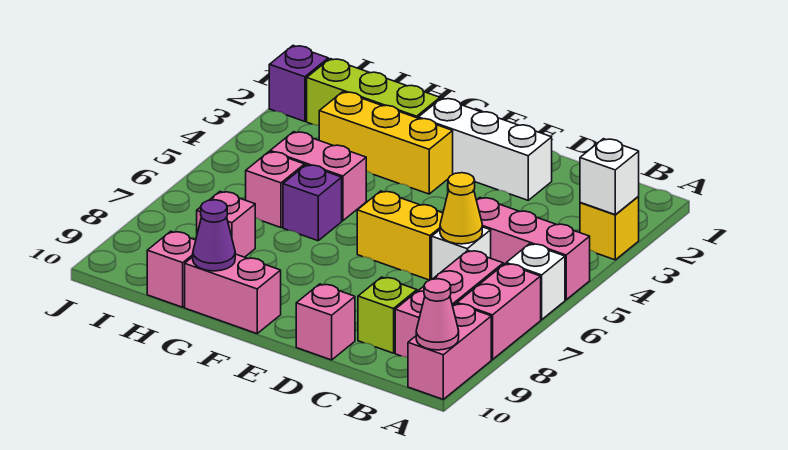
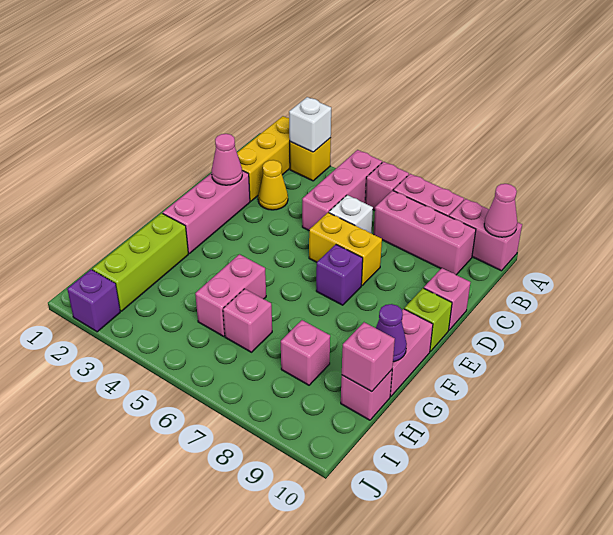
white 1x1 brick [506,244,565,320] -> pink 1x1 brick [365,162,409,210]
yellow 1x1 cone [440,173,482,244] -> yellow 1x1 cone moved to [258,160,288,210]
lime 1x1 brick [358,277,417,353] -> lime 1x1 brick moved to [404,288,452,352]
white 1x3 brick [418,98,552,200] -> pink 1x3 brick [163,171,250,253]
none -> pink 1x1 cone [212,134,242,185]
yellow 1x2 brick [357,191,443,280] -> yellow 1x2 brick turned to [309,213,382,285]
yellow 1x3 brick [319,92,453,194] -> yellow 1x3 brick moved to [237,116,290,201]
purple 1x1 brick [283,165,342,241] -> purple 1x1 brick moved to [316,245,363,305]
none -> pink 1x1 brick [342,322,395,392]

